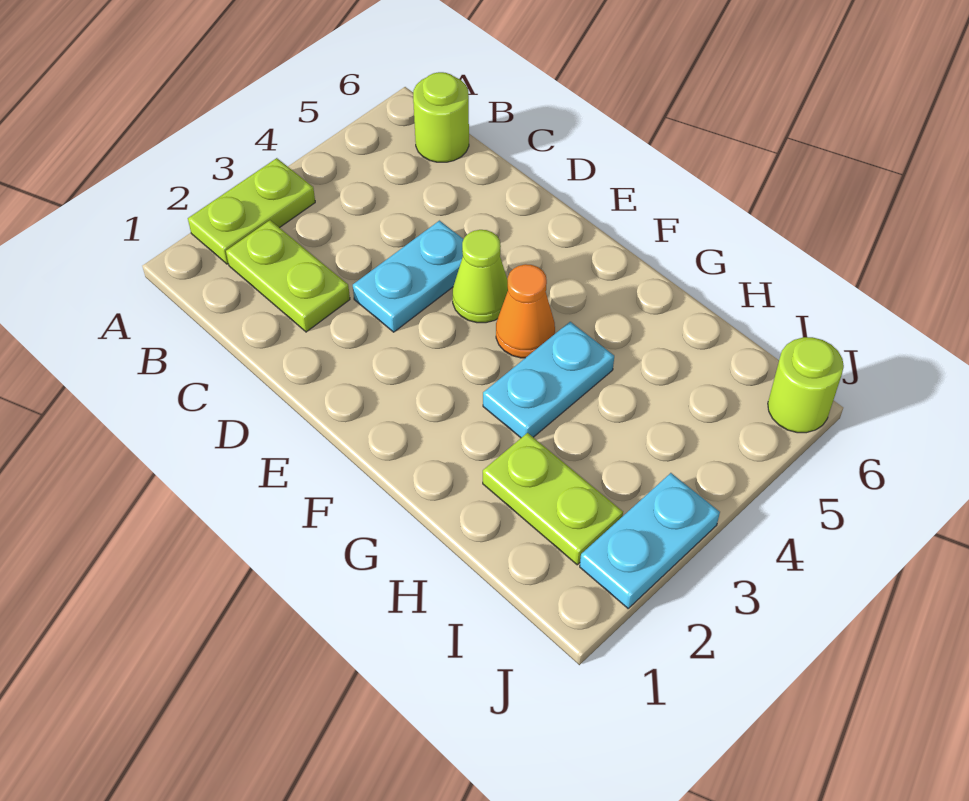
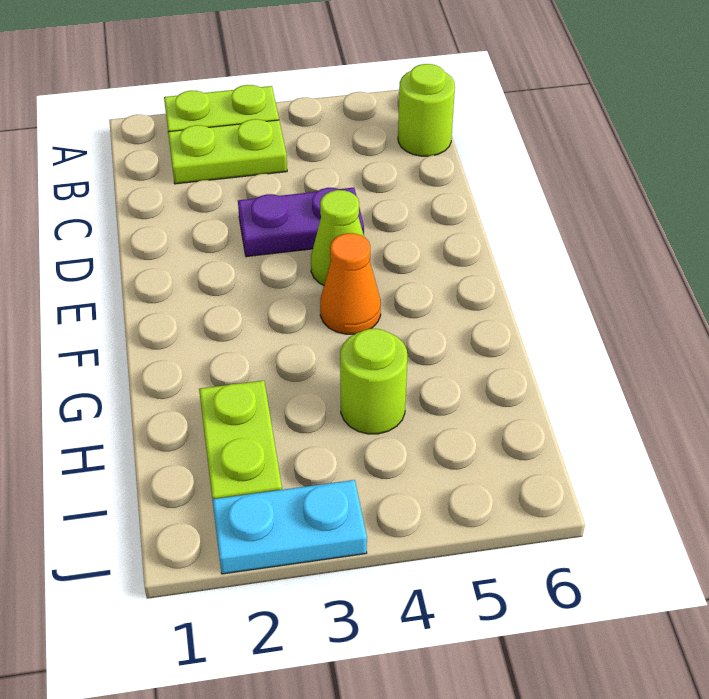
lime 1x2 plate [226,220,350,332] -> lime 1x2 plate turned to [168,119,287,184]
cyan 1x2 plate [353,221,464,332] -> purple 1x2 plate [238,188,364,257]
cyan 1x2 plate [483,322,614,438] -> none
lime 1x1 round brick [768,337,844,433] -> lime 1x1 round brick moved to [340,329,407,434]

